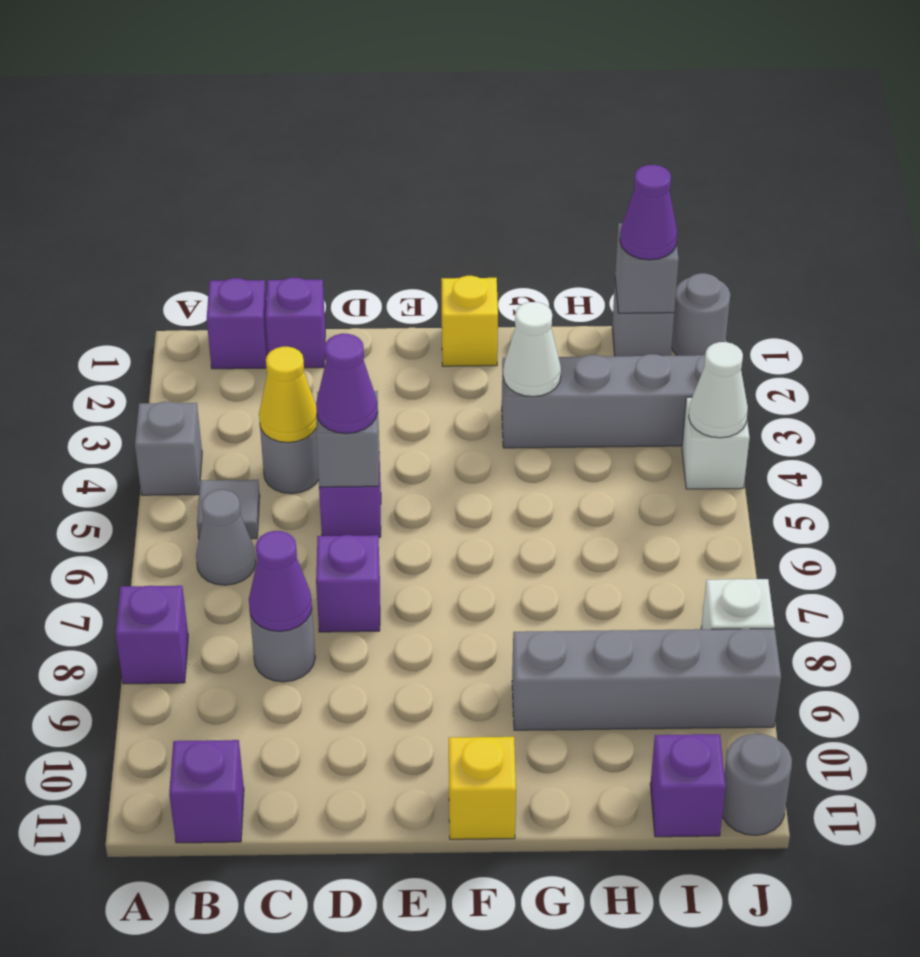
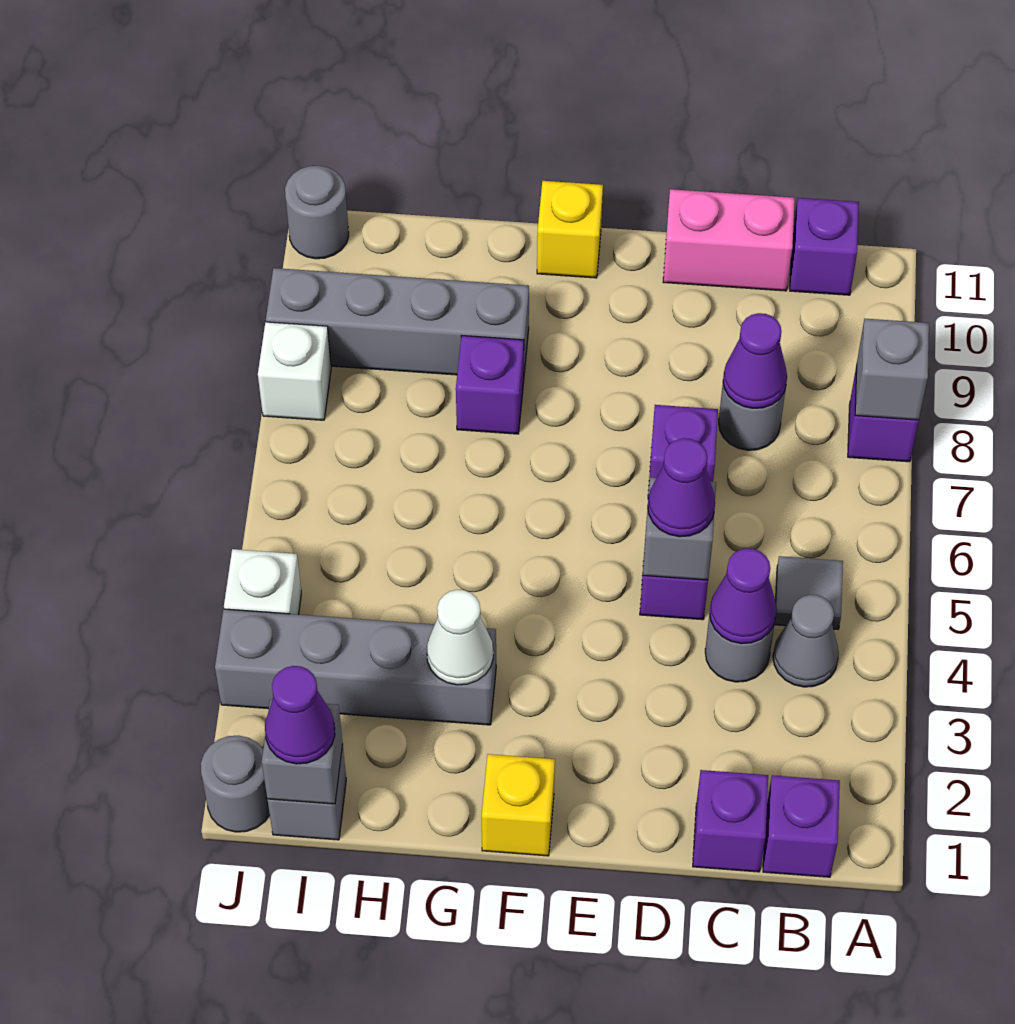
grey 1x1 brick [135,402,202,495] -> grey 1x1 brick moved to [855,319,929,420]
grey 1x1 cone [196,490,256,585] -> grey 1x1 cone moved to [773,595,839,687]
yellow 1x1 cone [259,347,317,443] -> purple 1x1 cone [710,548,777,644]
none -> pink 1x2 brick [663,189,795,291]
purple 1x1 brick [650,734,726,837] -> purple 1x1 brick moved to [456,336,524,434]
white 1x1 cone [689,342,748,438] -> none

